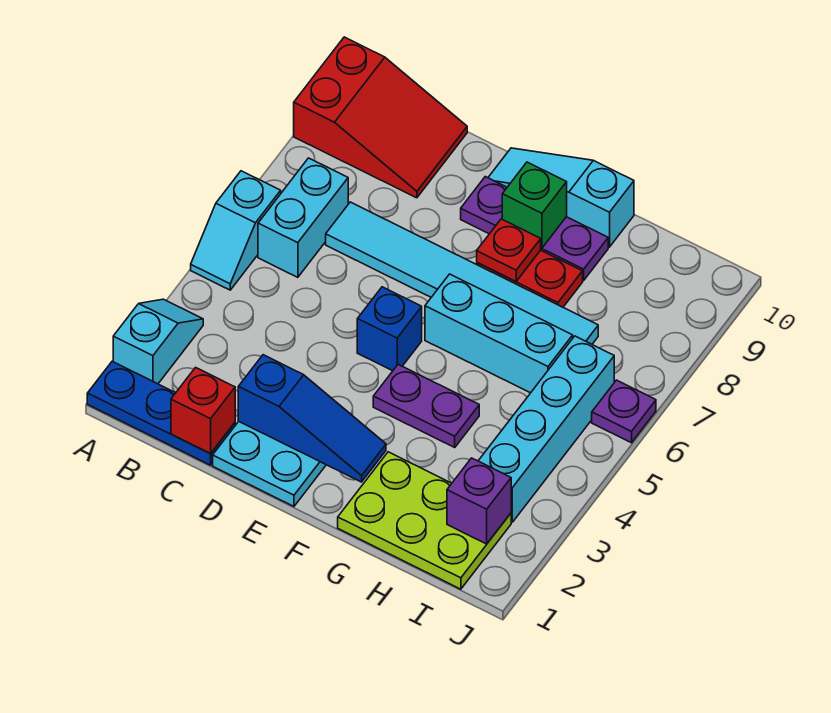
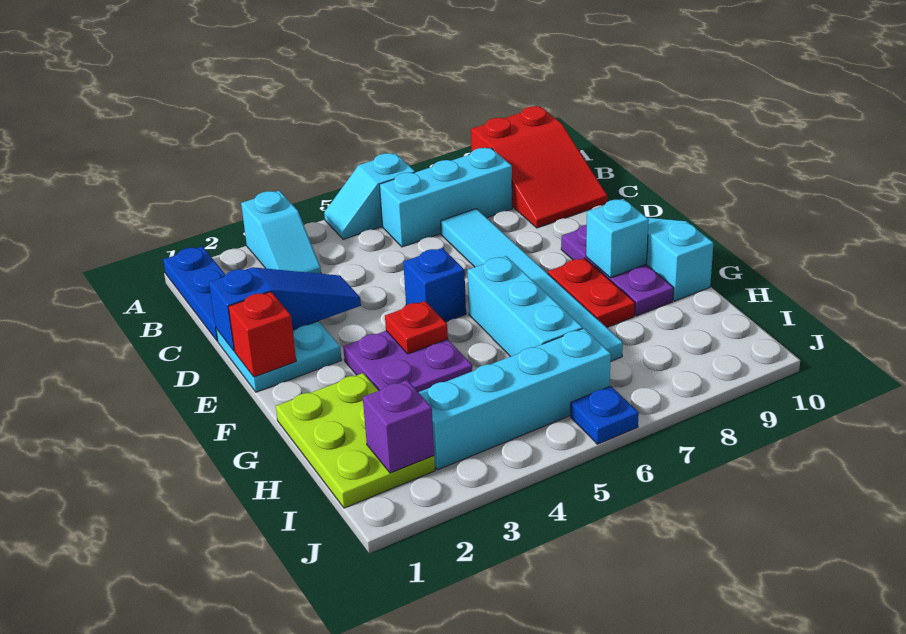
cyan 1x2 slope [113,299,203,384] -> cyan 1x2 slope turned to [241,191,321,274]
cyan 1x2 brick [258,158,348,277] -> cyan 1x3 brick [380,148,512,247]
red 1x1 brick [171,368,235,454] -> red 1x1 brick moved to [228,292,296,377]
blue 1x3 slope [238,355,386,482] -> blue 1x3 slope turned to [209,267,361,351]
purple 1x2 plate [373,365,479,447] -> purple 2x2 plate [343,331,472,392]
red 1x1 plate [477,219,541,281] -> red 1x1 plate moved to [385,301,448,354]
green 1x1 brick [502,162,567,248] -> cyan 1x1 brick [586,199,649,278]
purple 1x1 plate [592,380,656,443] -> blue 1x1 plate [571,386,639,444]

